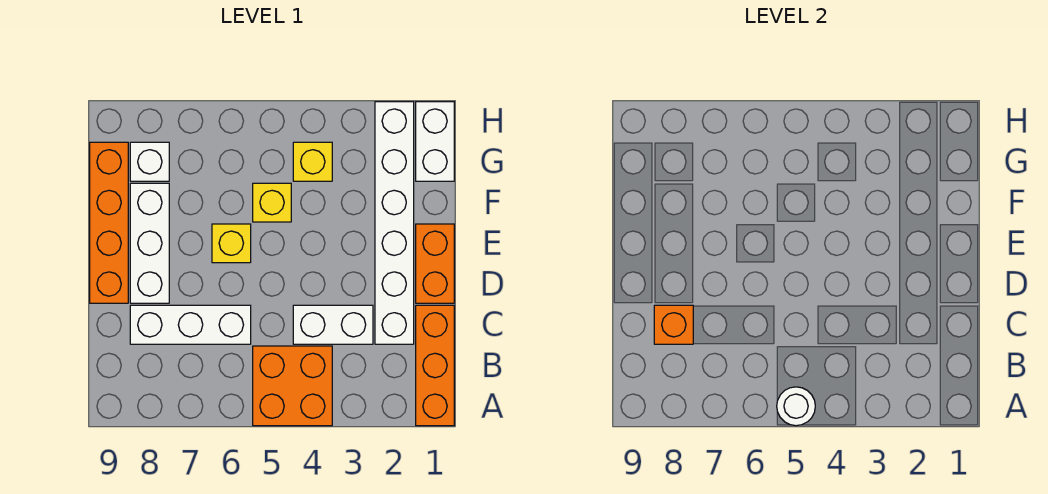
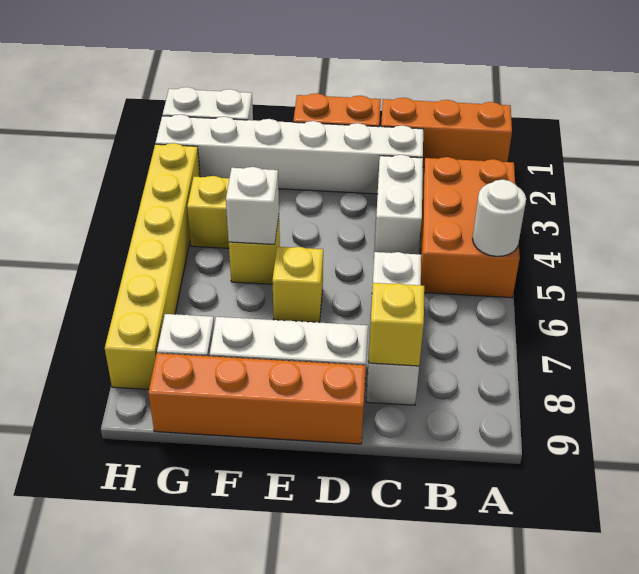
orange 2x2 brick [253,346,332,426] -> orange 2x3 brick [420,157,520,298]
orange 1x1 brick [654,305,693,344] -> yellow 1x1 brick [369,283,424,366]
none -> white 1x1 brick [226,167,279,244]
none -> yellow 1x6 brick [105,143,200,389]

